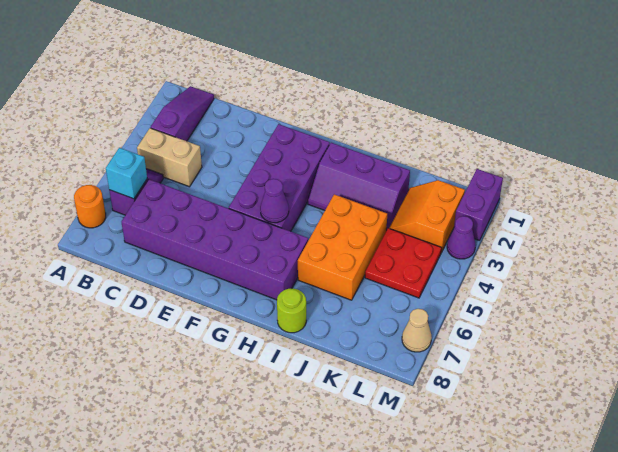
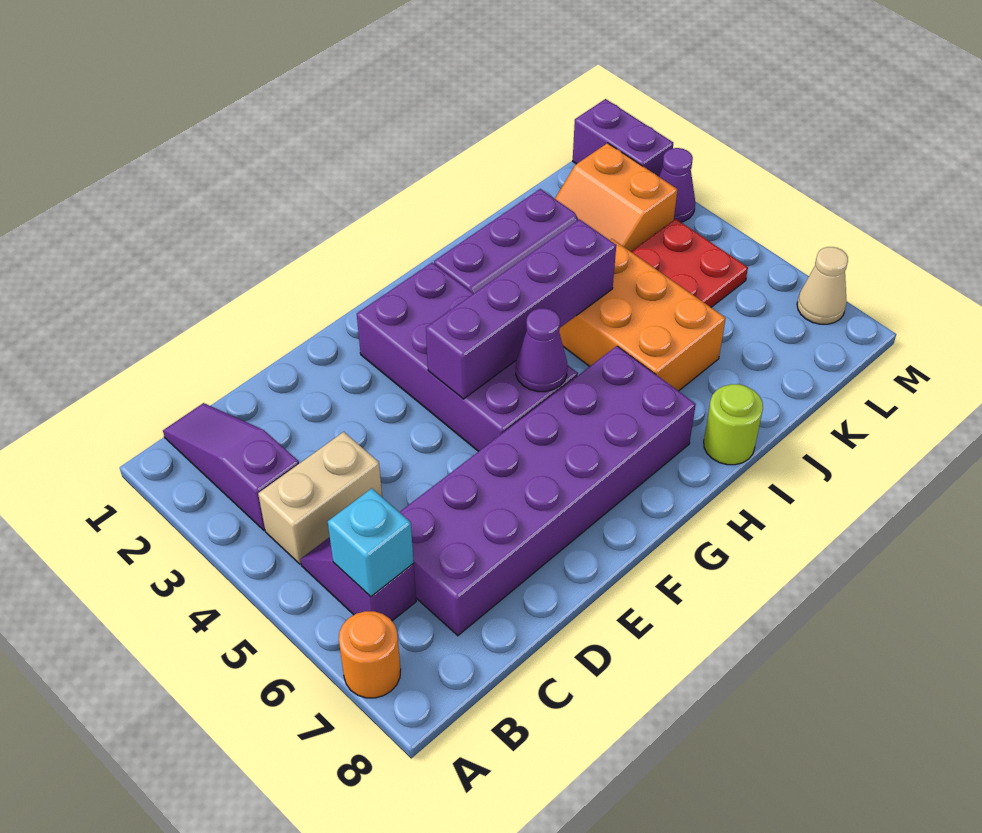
none -> purple 1x4 brick [426,219,616,399]

